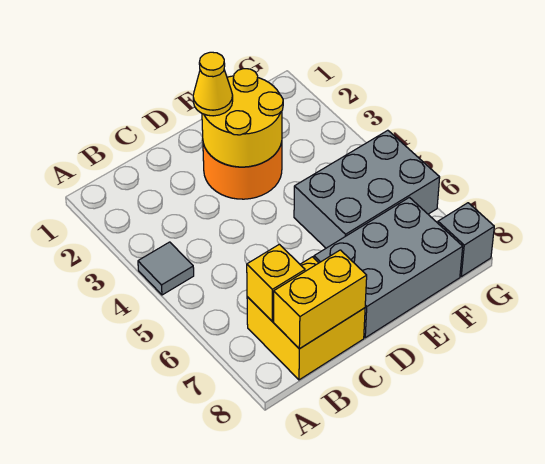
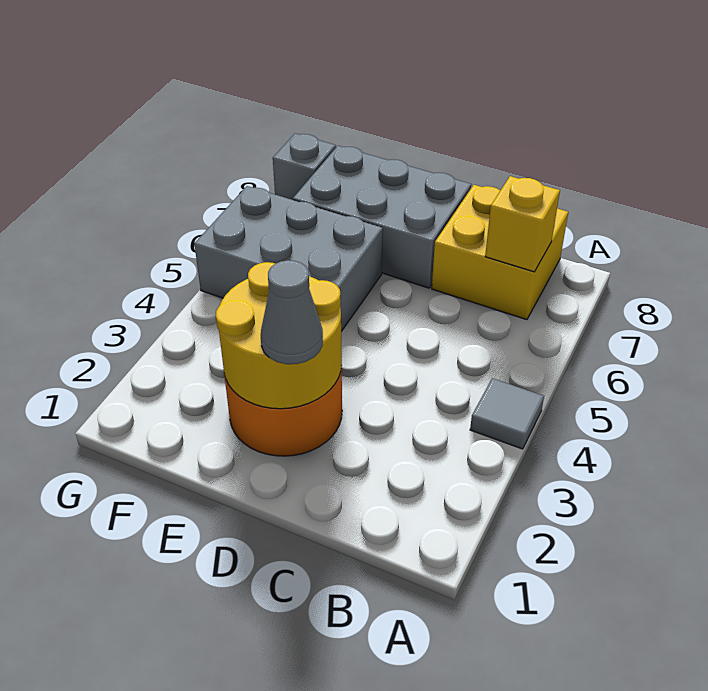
yellow 1x2 brick [274,250,367,349] -> none
yellow 1x1 cone [193,52,233,116] -> grey 1x1 cone [261,260,323,364]

